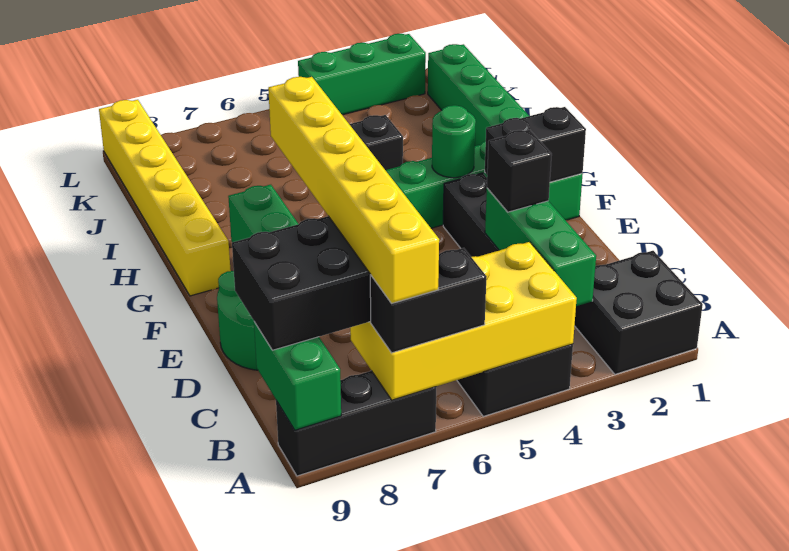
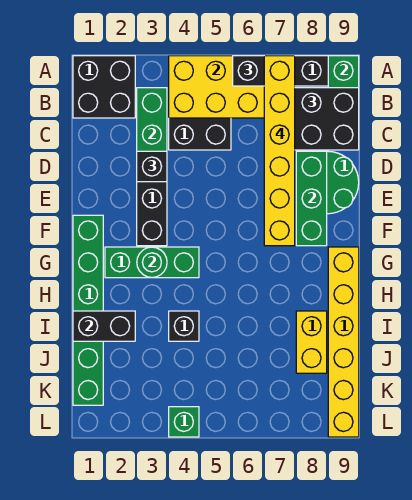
black 1x2 brick [485,107,586,182] -> black 1x2 brick moved to [73,311,135,341]
none -> yellow 1x2 brick [296,311,327,373]
green 1x3 brick [298,34,426,115] -> green 1x1 brick [169,407,199,437]

